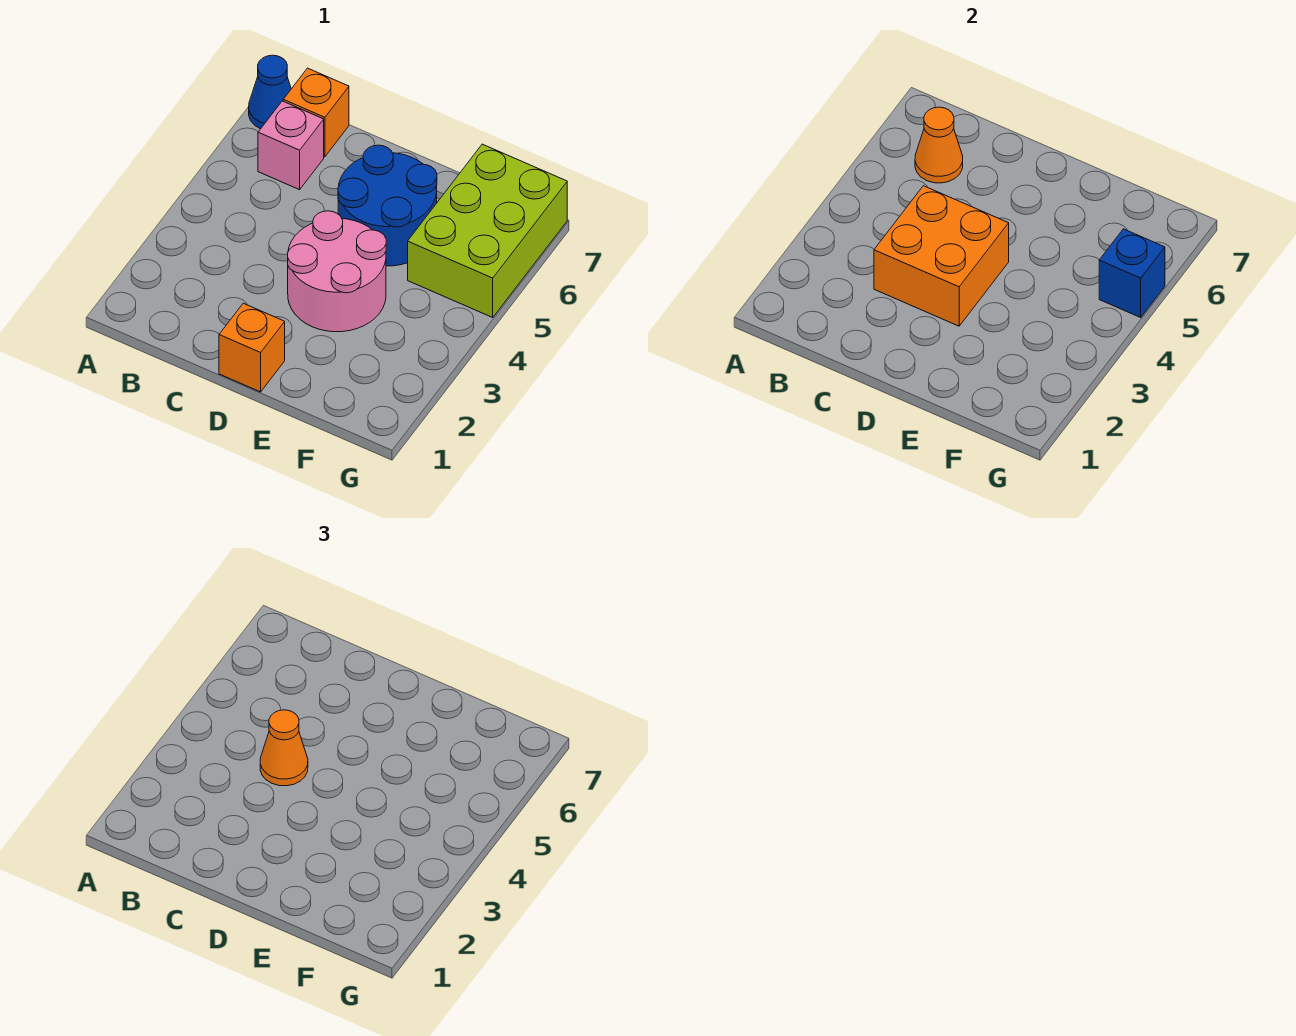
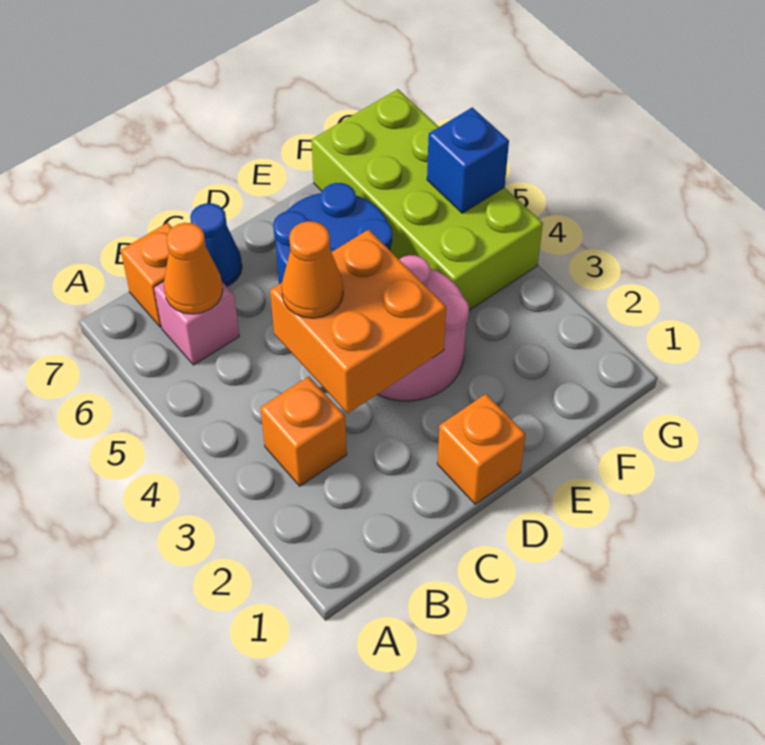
blue 1x1 cone [249,55,291,129] -> blue 1x1 cone moved to [190,203,242,286]
none -> orange 1x1 brick [260,376,347,486]
lime 2x3 brick [408,144,567,317] -> lime 2x4 brick [311,89,543,310]

